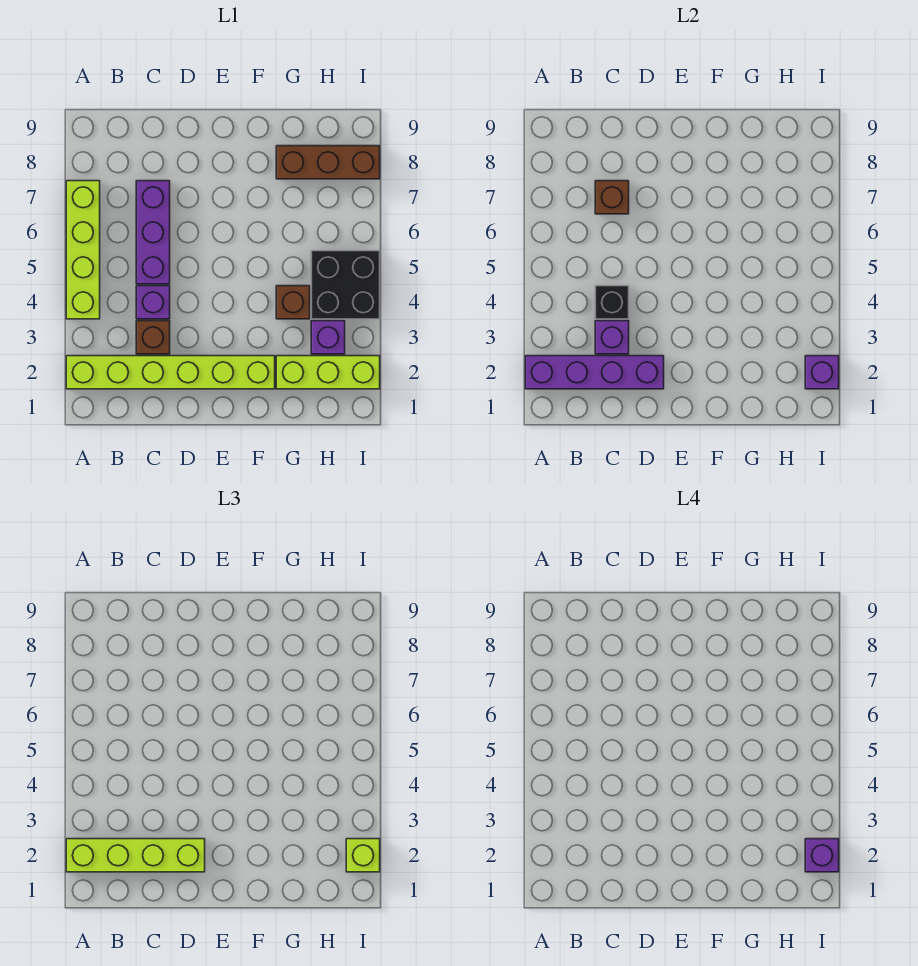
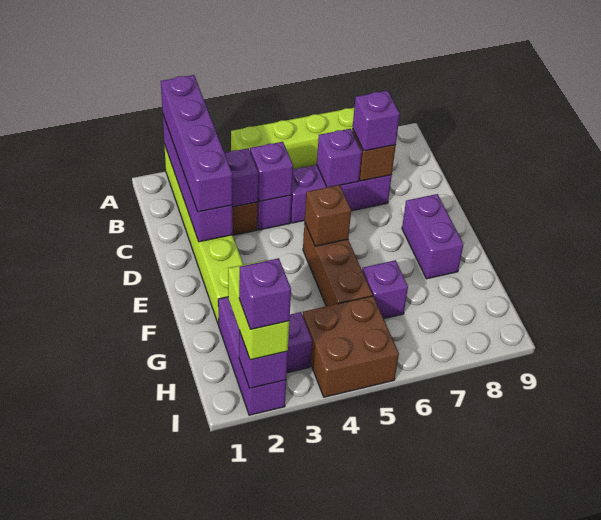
lime 1x4 brick [66,839,205,872] -> purple 1x4 brick [161,75,232,212]
black 1x1 brick [595,286,629,319] -> purple 1x1 brick [250,142,293,202]
none -> purple 1x1 brick [317,129,362,187]
none -> purple 1x1 brick [353,91,400,151]
none -> purple 1x2 brick [402,194,463,279]
lime 1x3 brick [276,356,380,389] -> purple 1x3 brick [218,297,286,415]
brown 1x1 brick [276,286,310,319] -> brown 1x1 brick moved to [305,185,351,246]
none -> purple 1x1 brick [362,260,408,319]
brown 1x3 brick [276,146,380,179] -> brown 1x3 brick moved to [303,223,373,306]
black 2x2 brick [311,251,380,319] -> brown 2x2 brick [303,296,399,397]
lime 1x1 brick [346,839,380,872] -> lime 1x2 brick [228,260,289,360]

